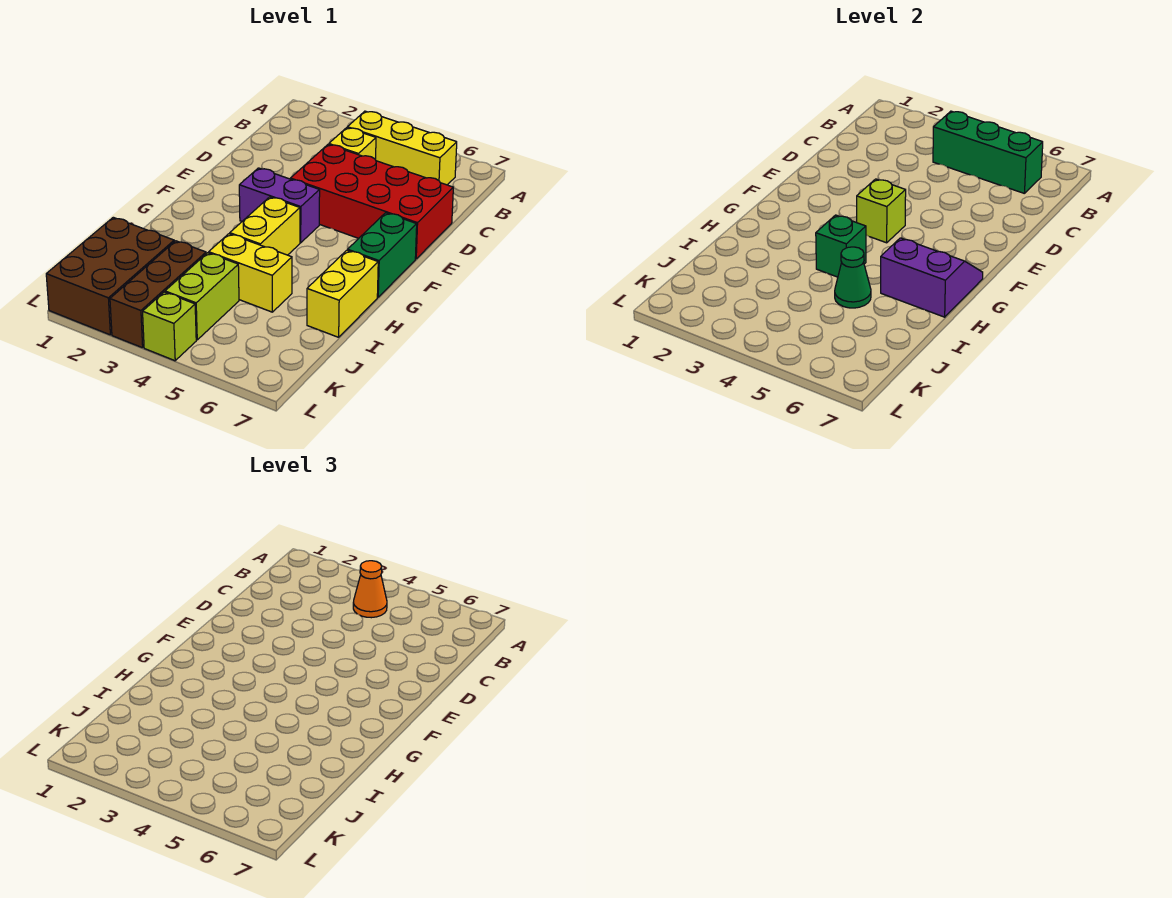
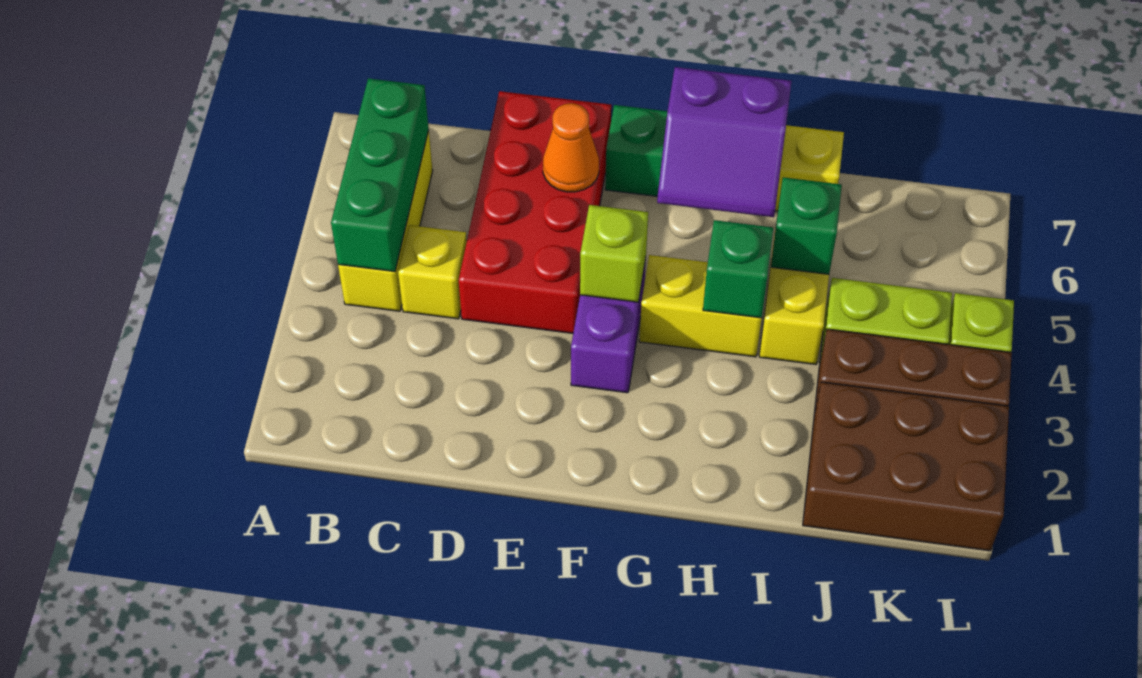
orange 1x1 cone [353,561,387,618] -> orange 1x1 cone moved to [543,103,599,192]
purple 2x2 slope [881,238,983,317] -> purple 2x2 slope turned to [657,67,791,217]
green 1x1 cone [835,247,871,308] -> green 1x1 brick [771,177,842,274]

